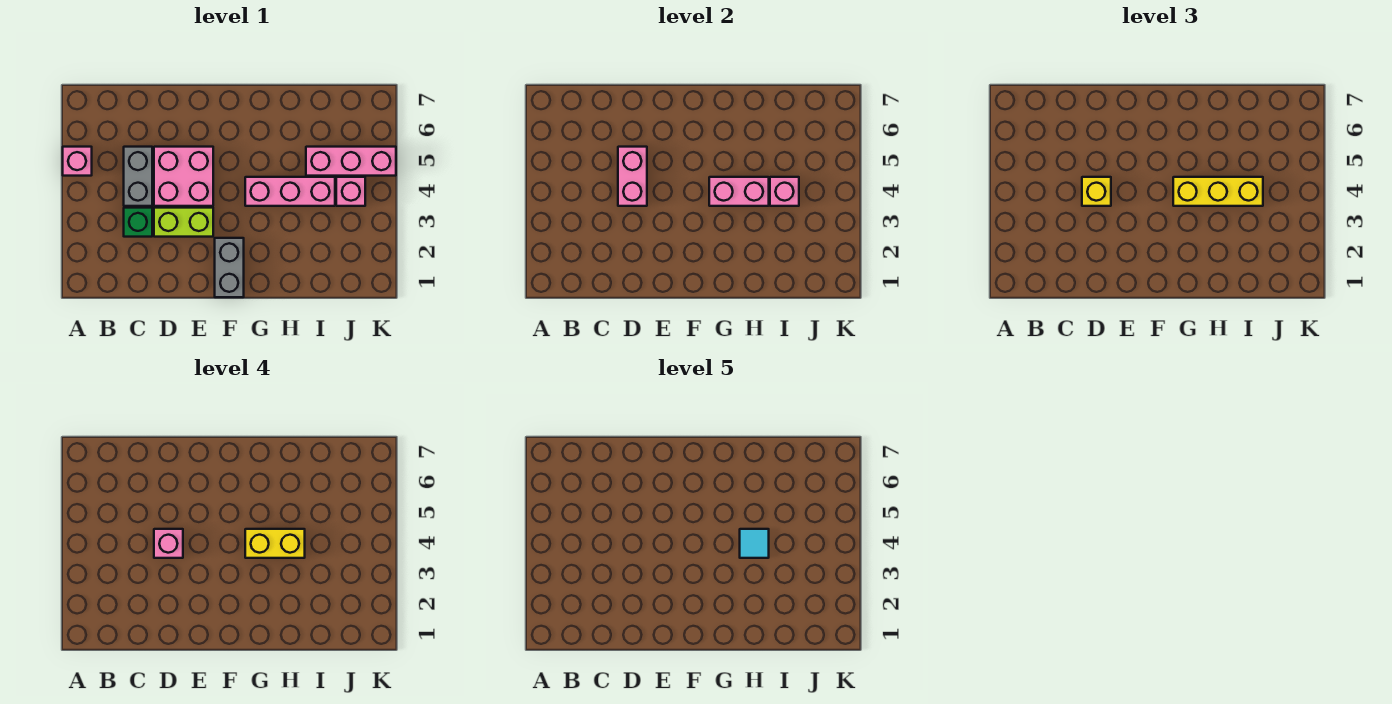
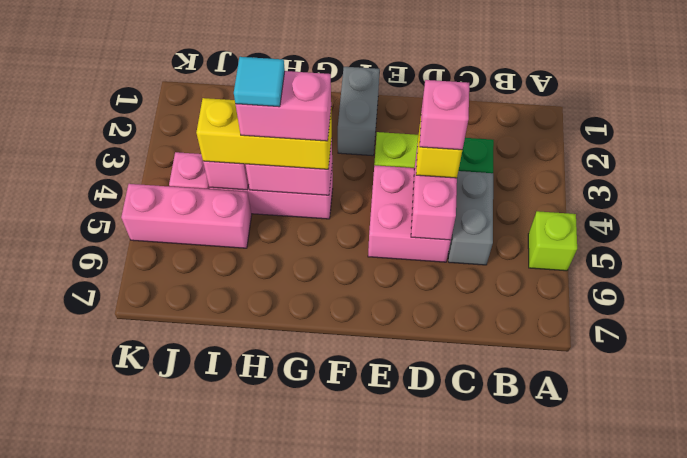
pink 1x1 brick [63,147,92,176] -> lime 1x1 brick [528,211,577,271]
yellow 1x2 brick [245,529,305,558] -> pink 1x2 brick [236,71,331,141]

